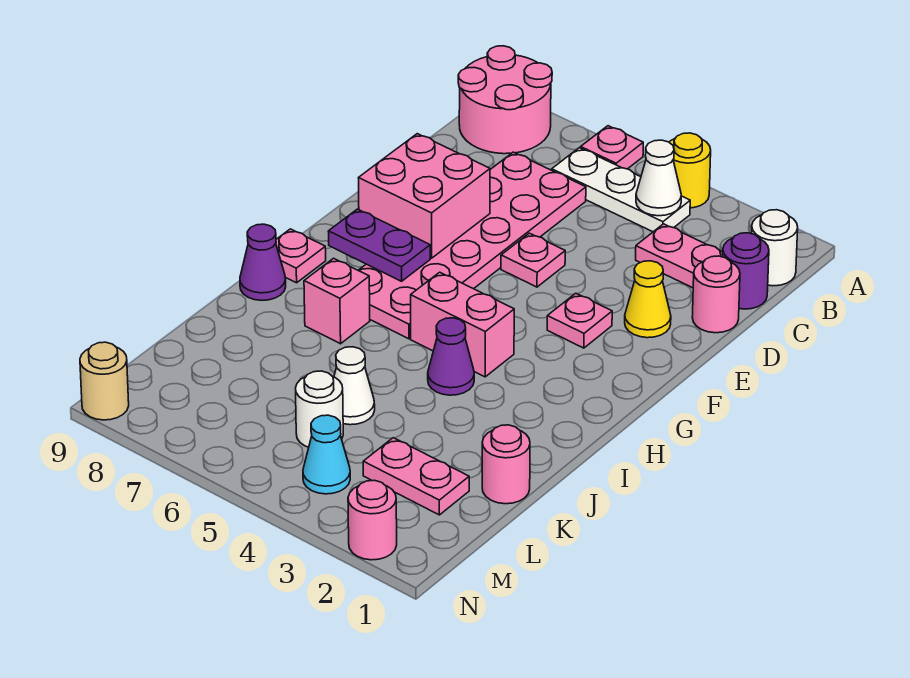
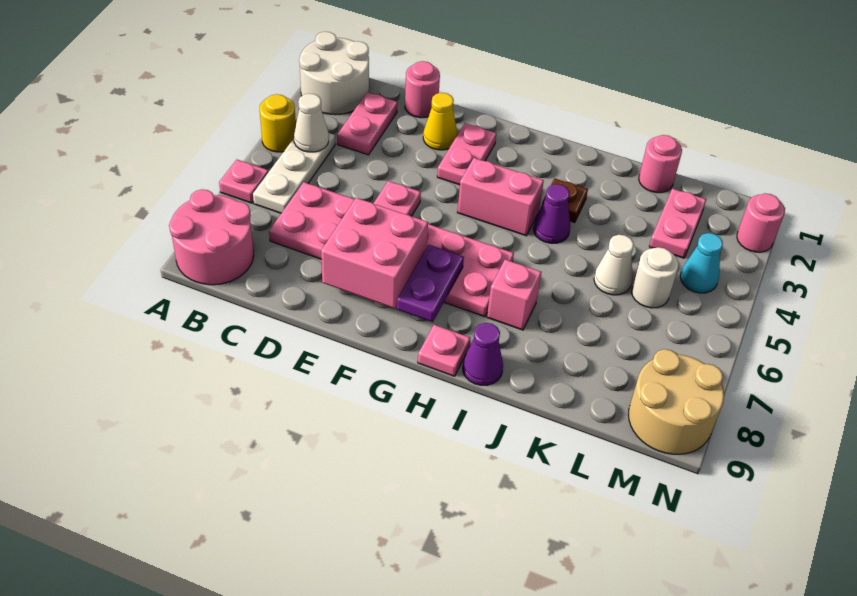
white 1x1 round brick [751,210,798,286] -> white 2x2 round brick [299,32,369,115]
purple 1x1 round brick [723,233,769,309] -> none
pink 1x1 plate [547,293,612,348] -> pink 1x2 plate [437,123,496,185]
pink 1x2 brick [411,272,514,377] -> pink 1x2 brick turned to [457,158,544,236]
none -> brown 1x1 plate [542,179,588,223]
tan 1x1 round brick [80,342,129,420] -> tan 2x2 round brick [628,349,724,454]

